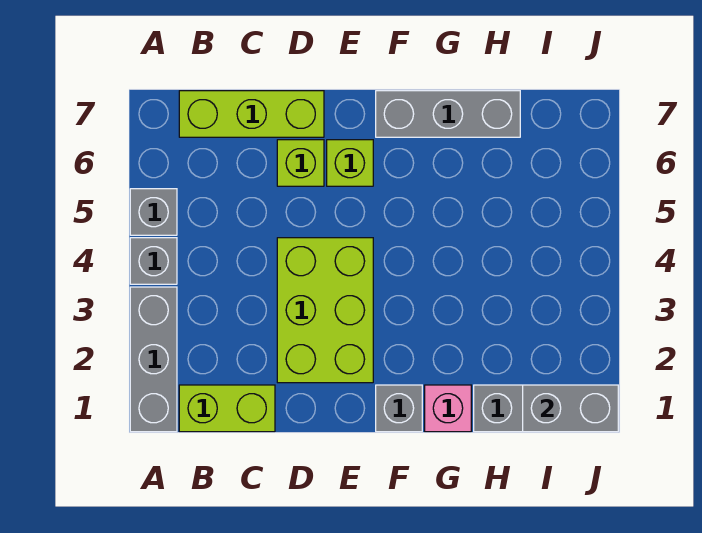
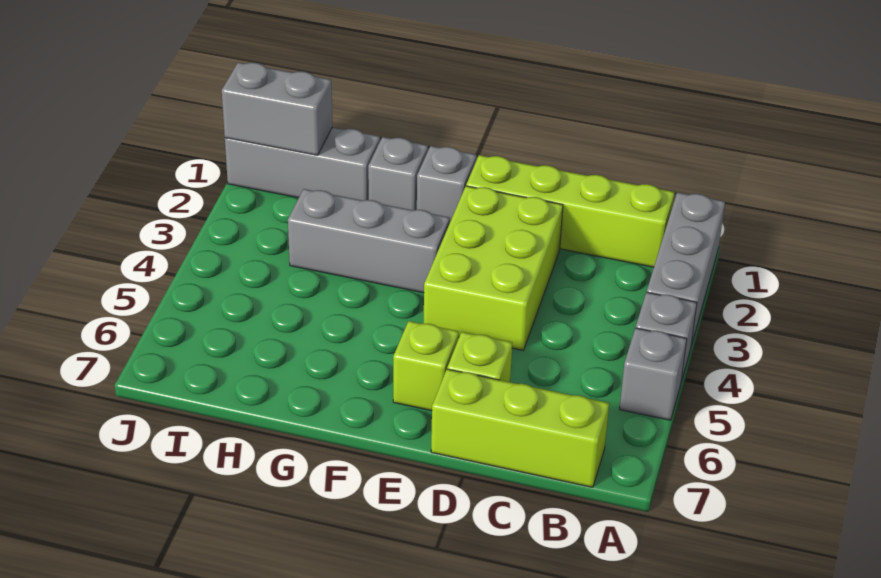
lime 1x2 brick [179,385,275,432] -> lime 1x4 brick [466,155,674,267]
grey 1x3 brick [376,91,520,137] -> grey 1x3 brick moved to [288,189,450,293]
pink 1x1 brick [425,385,471,432] -> grey 1x1 brick [368,137,428,210]

